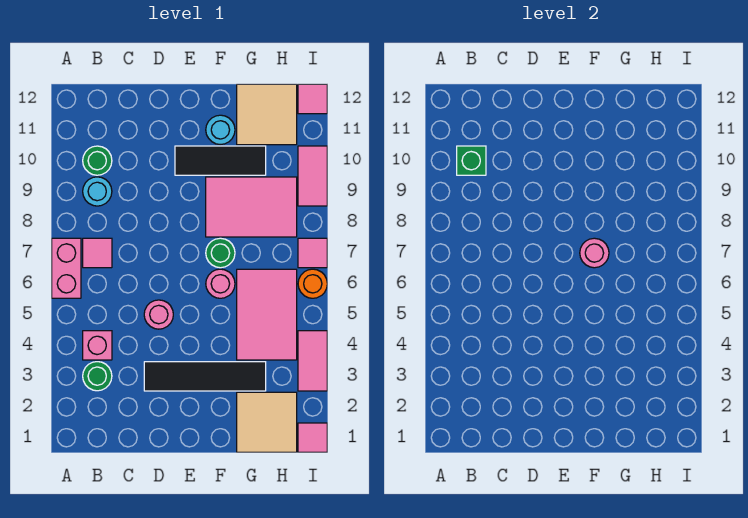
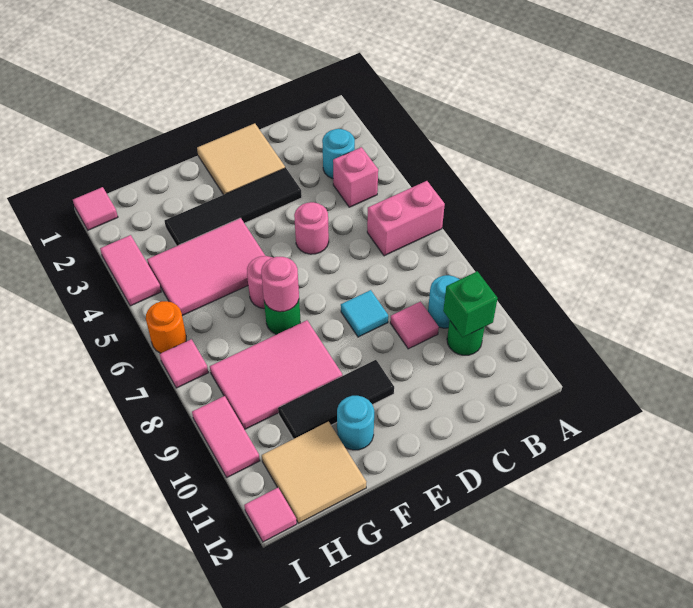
pink 1x2 brick [52,238,81,298] -> pink 1x2 brick turned to [367,181,445,256]
green 1x1 round brick [83,362,112,391] -> cyan 1x1 round brick [322,129,355,179]
pink 1x1 tile [83,238,112,268] -> pink 1x1 tile moved to [390,302,439,349]
none -> cyan 1x1 tile [341,290,388,337]
tan 2x2 tile [237,392,297,452] -> tan 2x2 tile moved to [197,123,285,195]
pink 2x3 tile [237,269,297,360] -> pink 2x3 tile turned to [147,218,265,316]

